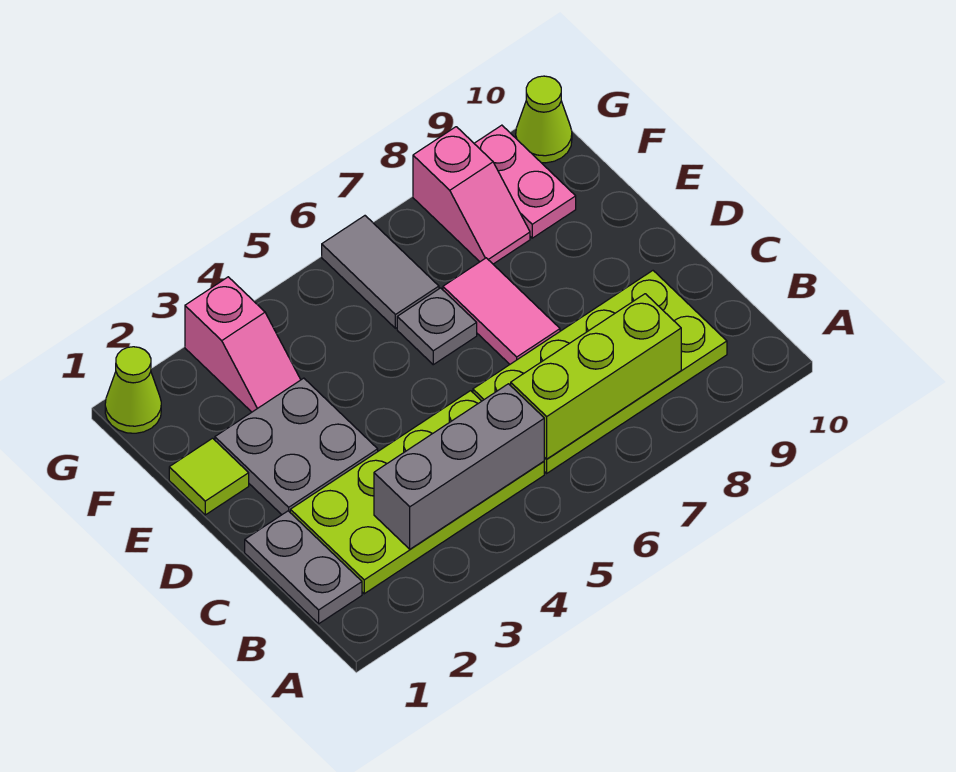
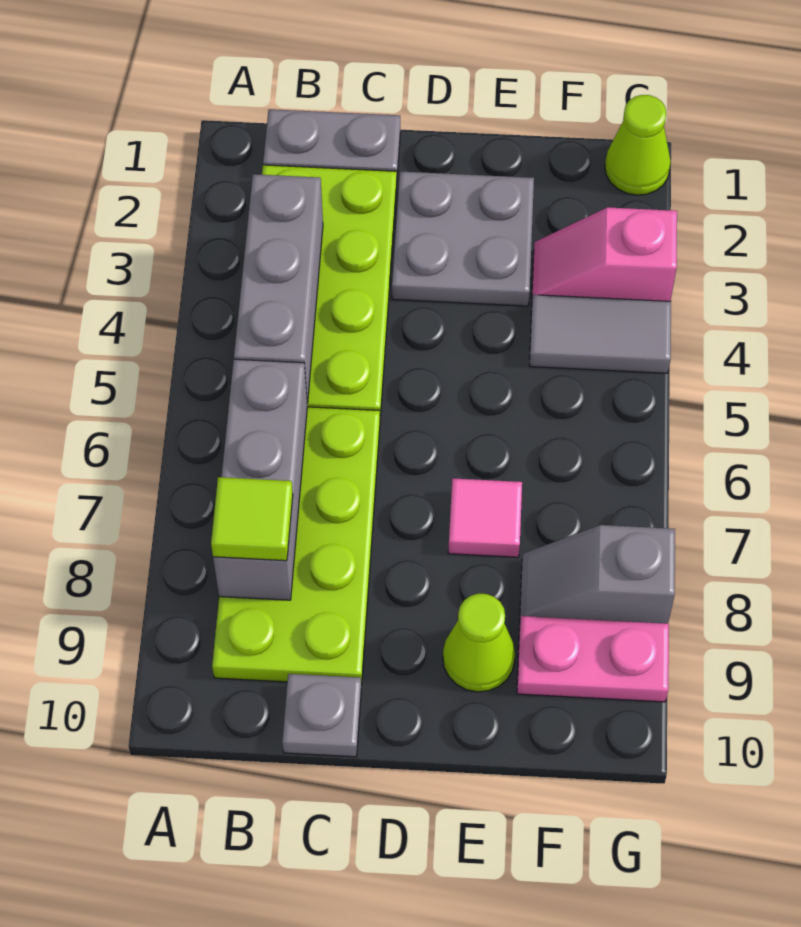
lime 1x3 brick [511,294,681,459] -> grey 1x3 brick [213,359,307,600]
pink 1x2 tile [443,258,560,364] -> pink 1x1 tile [448,478,522,557]
lime 1x1 tile [169,438,249,515] -> lime 1x1 tile moved to [211,477,293,561]
grey 1x1 plate [397,288,477,365] -> grey 1x1 plate moved to [282,674,361,757]
grey 1x2 tile [322,216,439,328] -> grey 1x2 tile moved to [529,295,671,373]
pink 1x2 slope [413,127,530,264] -> grey 1x2 slope [520,525,675,624]
lime 1x1 cone [516,76,572,163] -> lime 1x1 cone moved to [443,594,515,692]

